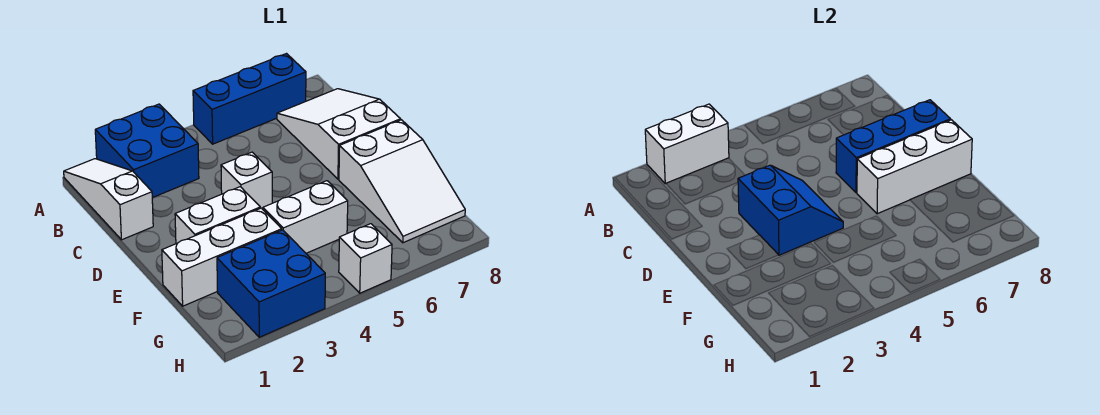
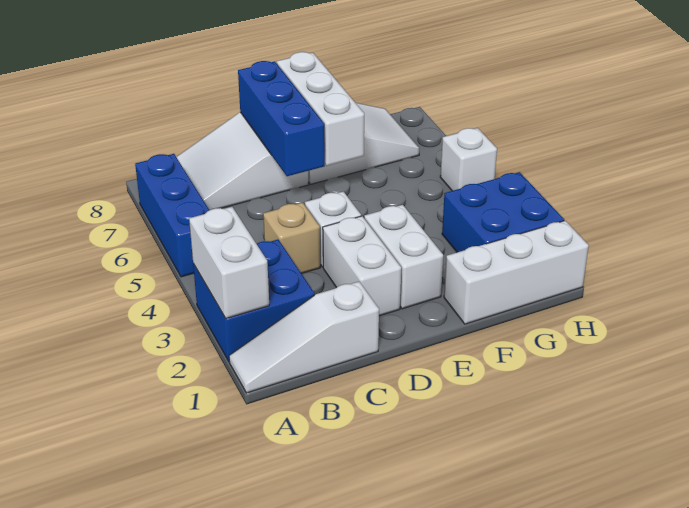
none -> tan 1x1 brick [263,203,320,273]
blue 2x2 slope [738,165,843,255] -> none
white 1x3 brick [162,208,282,306] -> white 1x3 brick turned to [444,221,589,324]
white 1x2 brick [263,181,348,253] -> white 1x2 brick moved to [323,216,401,316]

